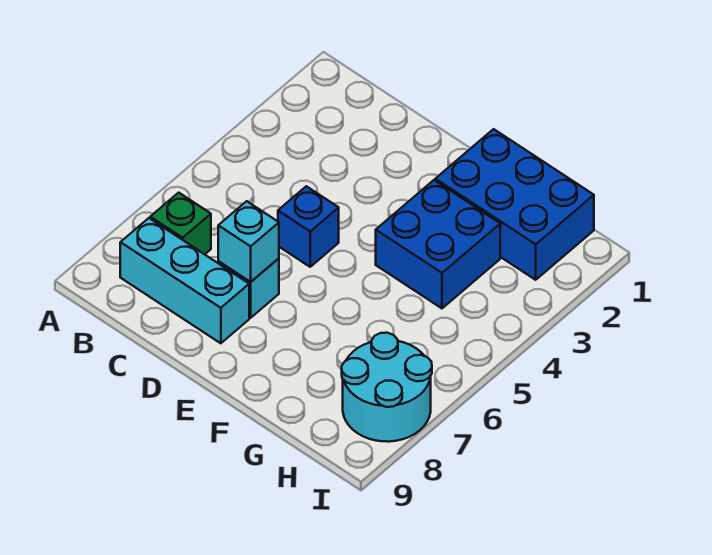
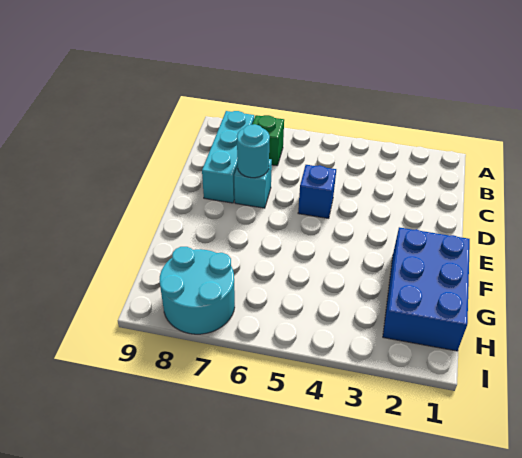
cyan 1x1 brick [218,201,279,282] -> cyan 1x1 round brick [237,124,270,178]
blue 2x2 brick [376,180,500,308] -> none

